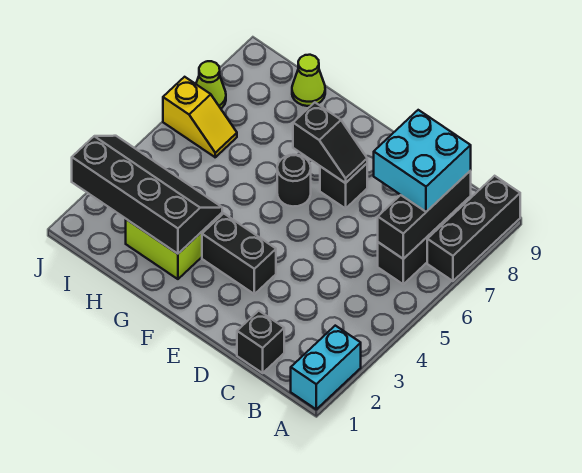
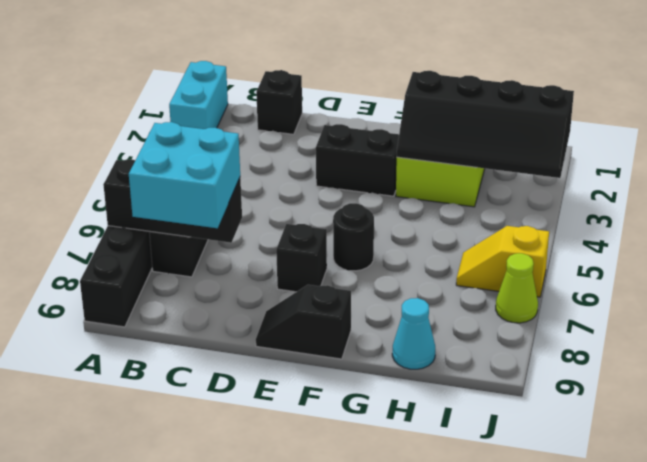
black 1x3 brick [378,171,471,259] -> black 1x3 brick turned to [104,160,242,243]
black 1x2 slope [293,102,367,183] -> black 1x2 slope moved to [256,285,351,359]
lime 1x1 cone [292,55,325,106] -> cyan 1x1 cone [392,298,435,369]

